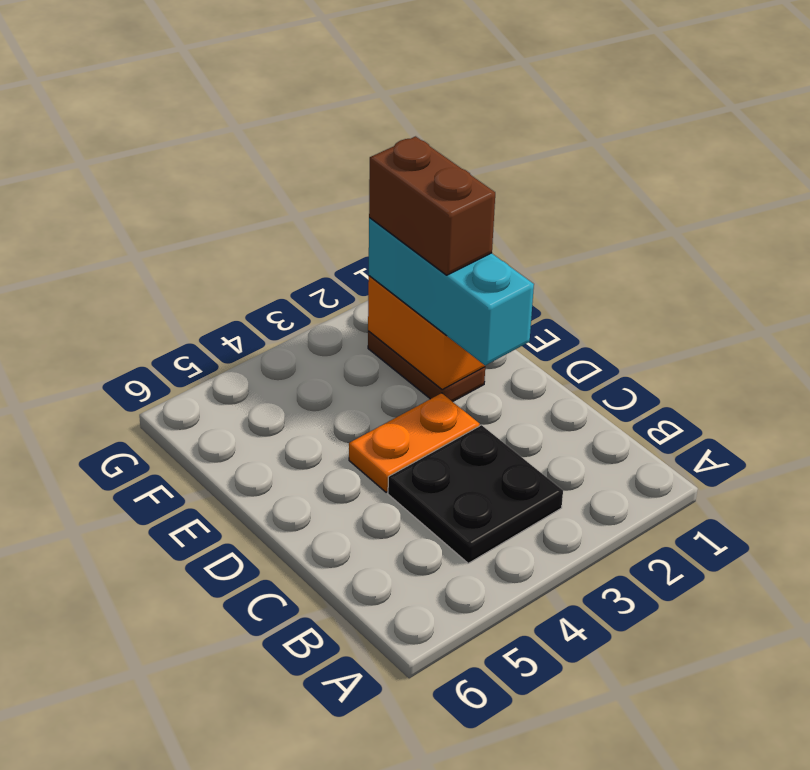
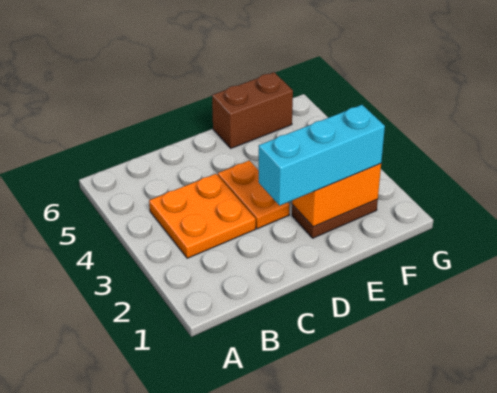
black 2x2 plate [388,425,563,563] -> orange 2x2 plate [149,174,256,258]
brown 1x2 brick [369,136,495,275] -> brown 1x2 brick moved to [212,72,293,148]

